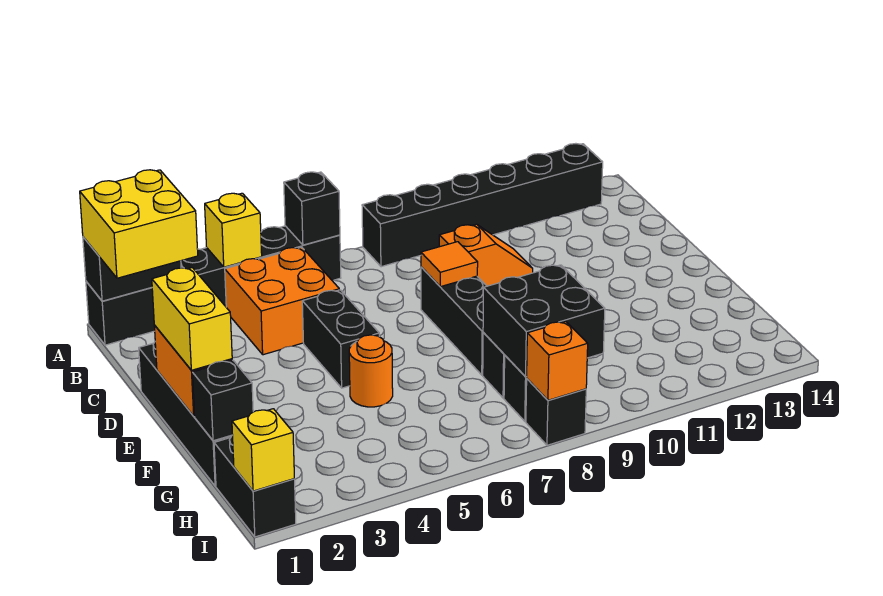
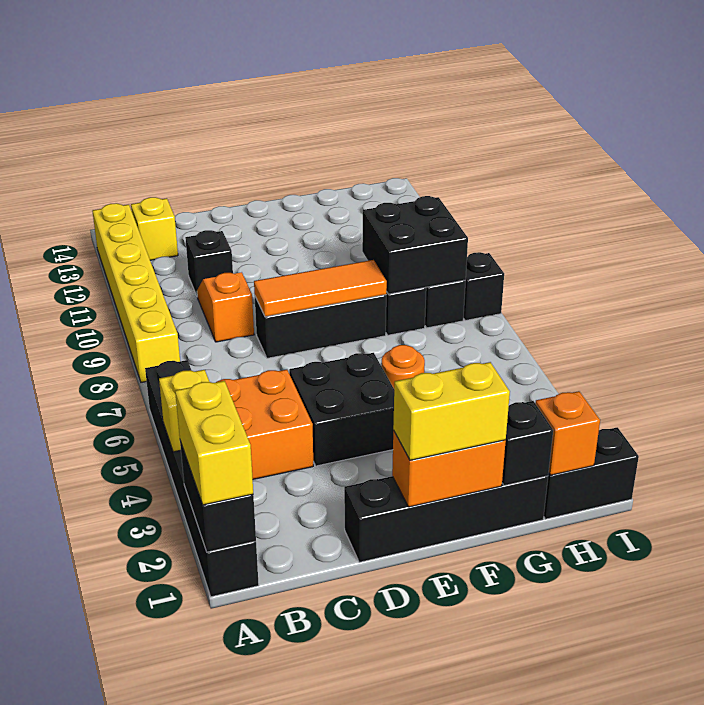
yellow 2x2 brick [80,170,198,278] -> yellow 1x2 brick [175,381,253,505]
black 1x1 brick [284,172,340,245] -> black 1x1 brick moved to [185,230,233,296]
black 1x6 brick [362,144,603,267] -> yellow 1x6 brick [93,203,180,382]
black 1x2 brick [302,290,379,388] -> black 2x2 brick [289,353,394,466]
orange 1x1 tile [421,242,478,287] -> orange 1x3 tile [254,260,387,317]
yellow 1x1 brick [232,409,294,491] -> yellow 1x1 brick moved to [131,197,178,260]
orange 1x1 brick [527,321,588,400] -> orange 1x1 brick moved to [535,391,600,475]

